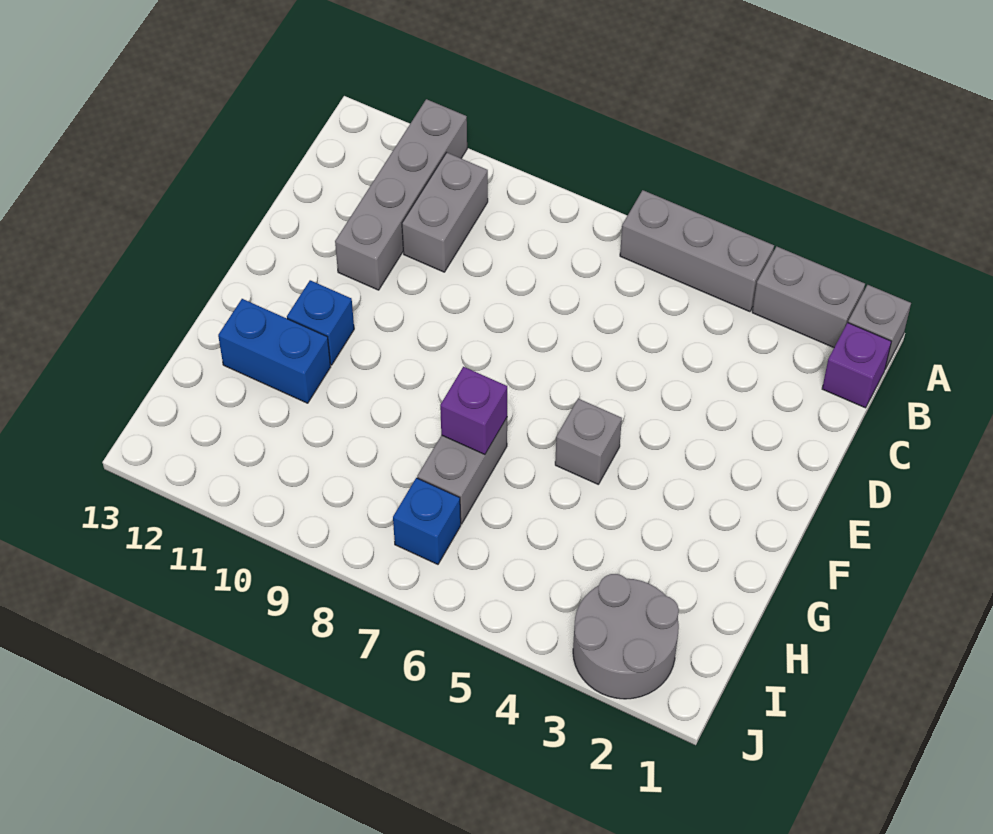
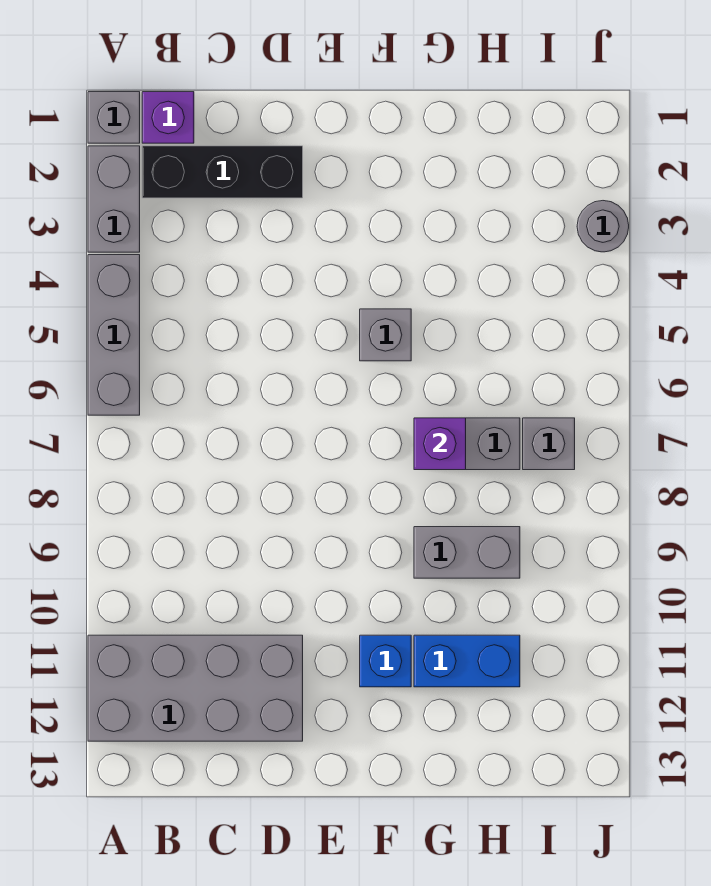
grey 1x4 brick [335,99,467,290] -> grey 2x4 brick [88,635,303,741]
none -> black 1x3 brick [142,146,303,198]
grey 1x2 brick [402,153,488,272] -> grey 1x2 brick moved to [414,527,520,578]
blue 1x2 brick [218,299,331,403] -> blue 1x2 brick turned to [414,635,520,687]
grey 2x2 round brick [573,574,679,699] -> grey 1x1 round brick [577,201,629,252]
blue 1x1 brick [393,478,461,564] -> grey 1x1 brick [523,418,575,470]

